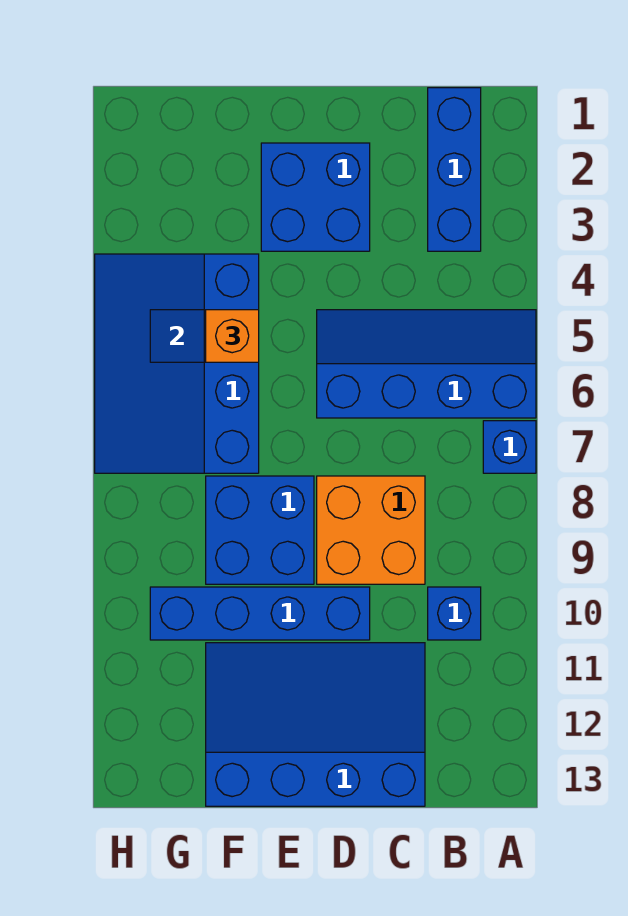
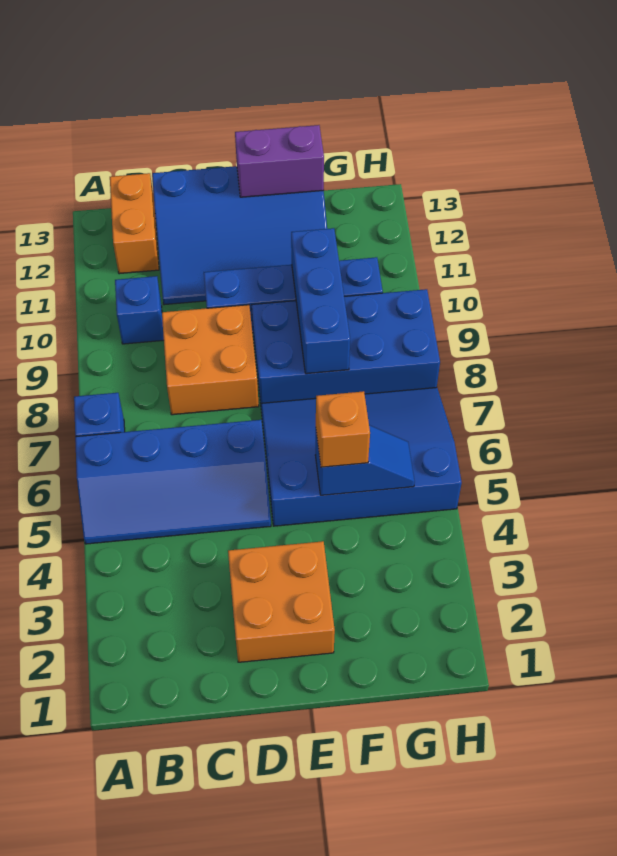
blue 1x3 brick [428,88,481,251] -> blue 1x3 brick moved to [291,228,350,374]
none -> orange 1x2 brick [110,173,159,274]
blue 2x2 brick [261,143,370,251] -> orange 2x2 brick [228,541,335,662]
blue 2x2 brick [206,476,314,584] -> blue 2x4 brick [252,289,440,403]
none -> purple 1x2 brick [235,125,324,197]
blue 3x4 slope [95,254,259,473] -> blue 3x4 slope turned to [261,387,462,526]

